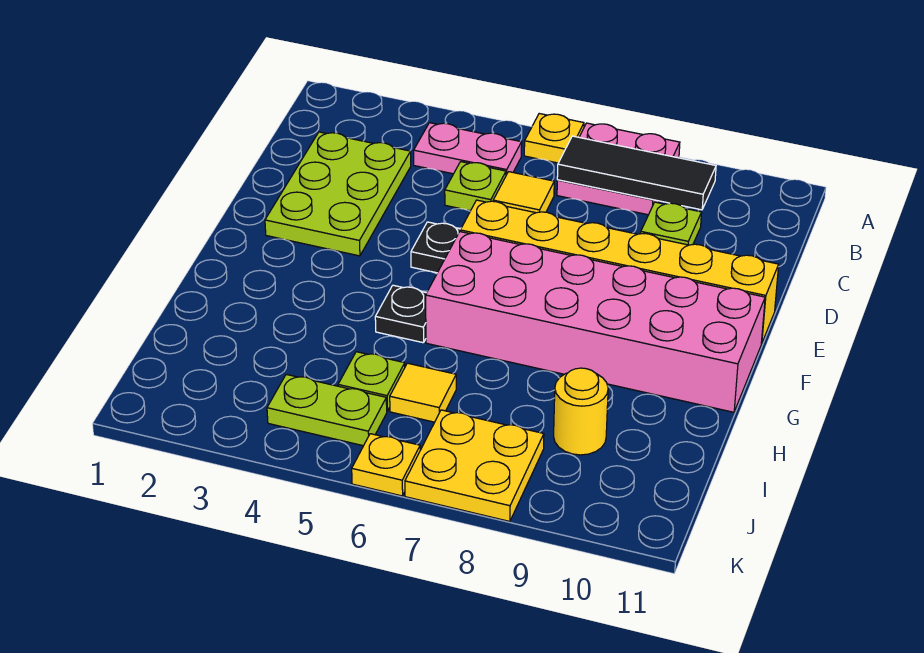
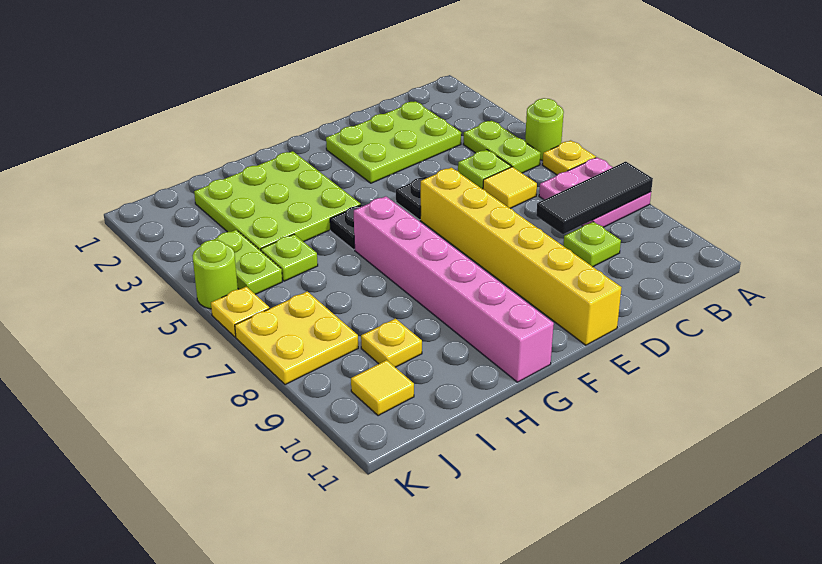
none -> lime 1x1 round brick [525,98,564,160]
pink 1x2 plate [414,123,522,175] -> lime 1x2 plate [463,121,541,173]
black 1x3 tile [557,136,716,210] -> black 1x3 tile turned to [536,162,653,234]
pink 2x6 brick [426,232,765,412] -> pink 1x6 brick [354,196,554,382]
none -> lime 3x3 plate [194,151,361,251]
yellow 1x1 tile [390,363,456,422] -> yellow 1x1 tile moved to [351,360,414,416]
yellow 1x1 round brick [554,368,608,455] -> yellow 1x1 plate [361,319,422,367]
none -> lime 1x1 round brick [192,240,238,309]

